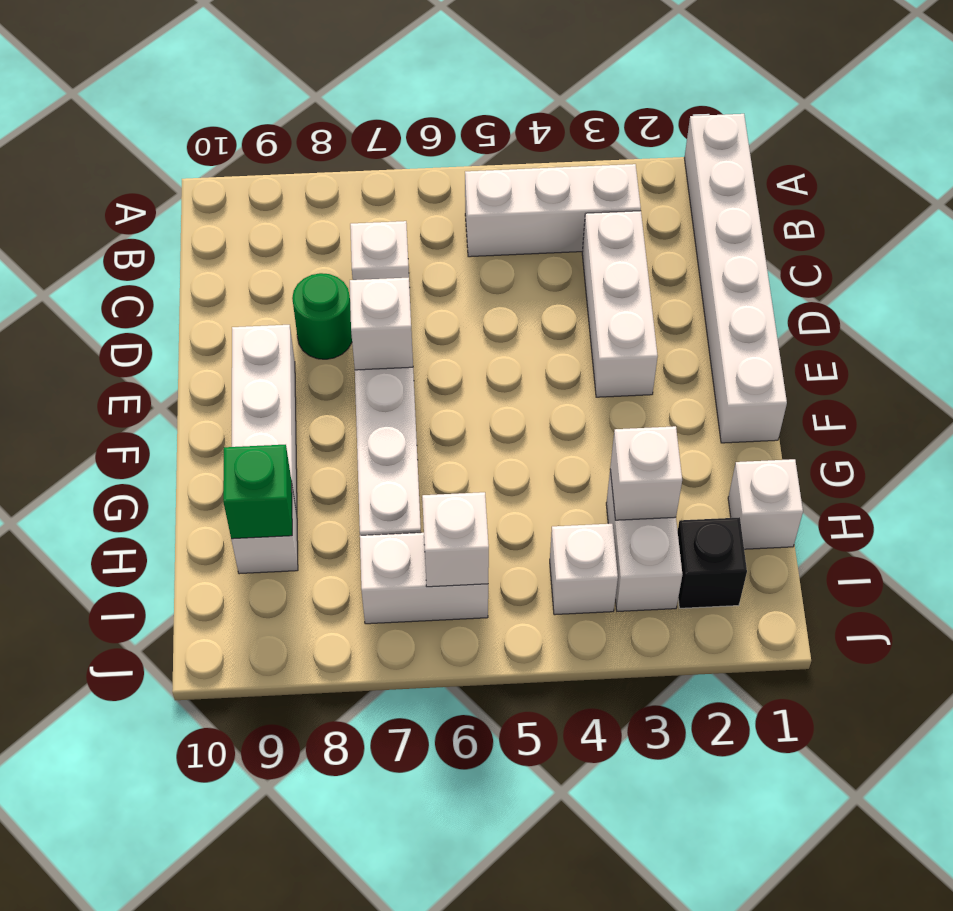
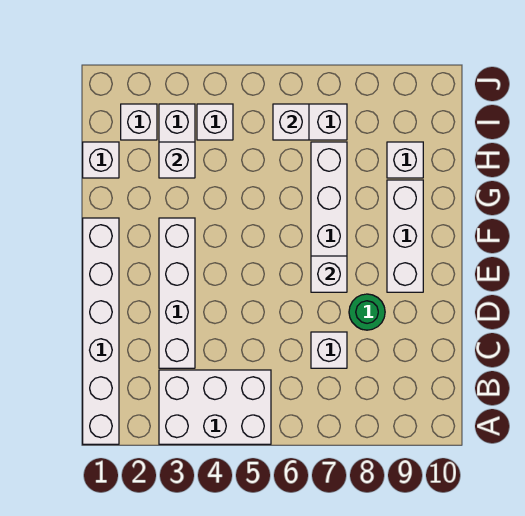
white 1x3 brick [465,164,641,257] -> white 2x3 brick [159,370,271,444]
white 1x3 brick [582,211,658,397] -> white 1x4 brick [159,218,195,368]
green 1x1 brick [223,445,292,539] -> none
black 1x1 brick [678,517,747,608] -> white 1x1 brick [121,104,157,140]

